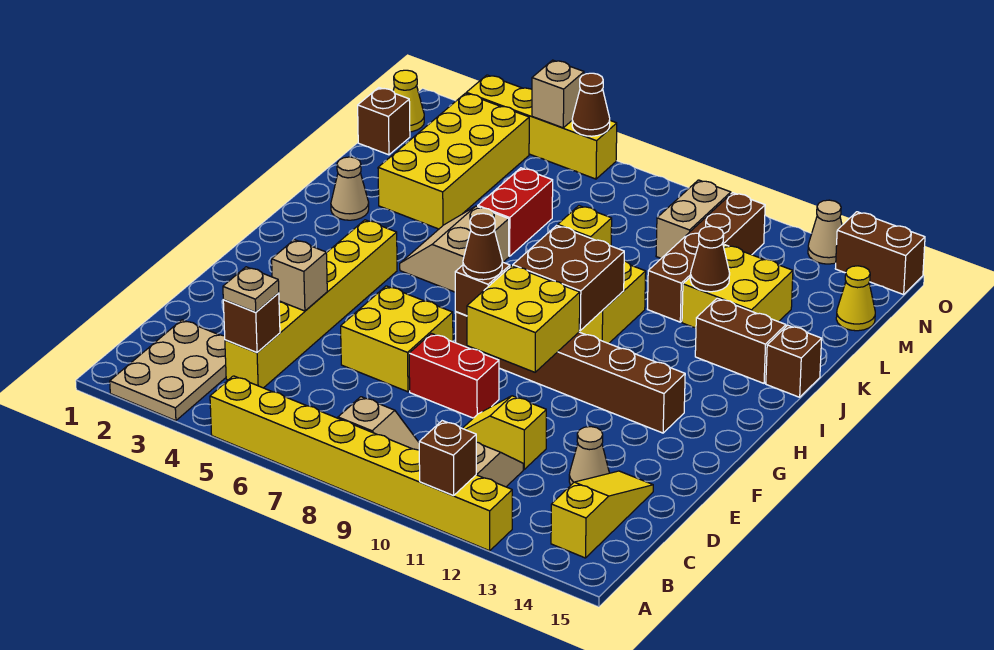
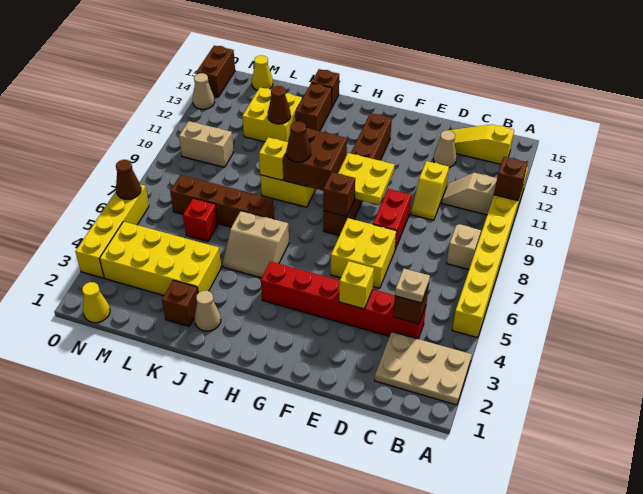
yellow 1x6 brick [225,220,397,388] -> red 1x6 brick [261,262,426,339]
tan 1x1 brick [272,240,327,311] -> yellow 1x1 brick [339,261,374,309]
yellow 2x2 brick [467,266,580,372] -> yellow 2x2 plate [338,153,395,205]
brown 1x1 cone [463,213,502,280] -> brown 1x1 cone moved to [286,121,311,162]
red 1x2 brick [478,168,553,256] -> red 1x1 brick [183,198,218,242]
brown 1x4 brick [648,193,765,322] -> brown 1x4 brick moved to [170,175,274,227]
brown 1x1 brick [358,88,410,155] -> brown 1x1 brick moved to [162,280,198,326]
tan 1x1 brick [532,60,584,128] -> none

